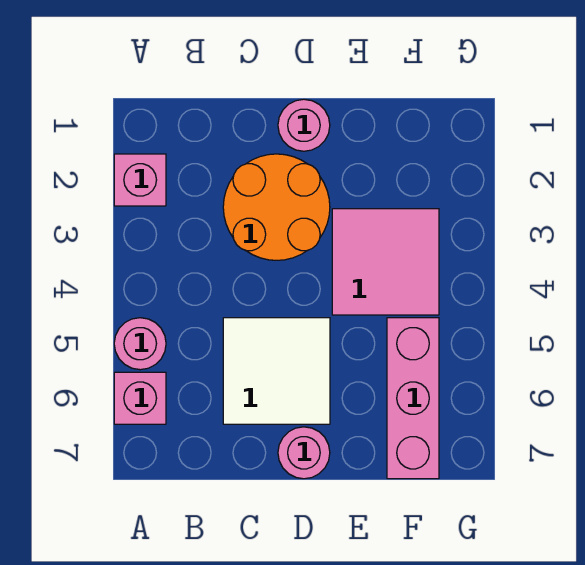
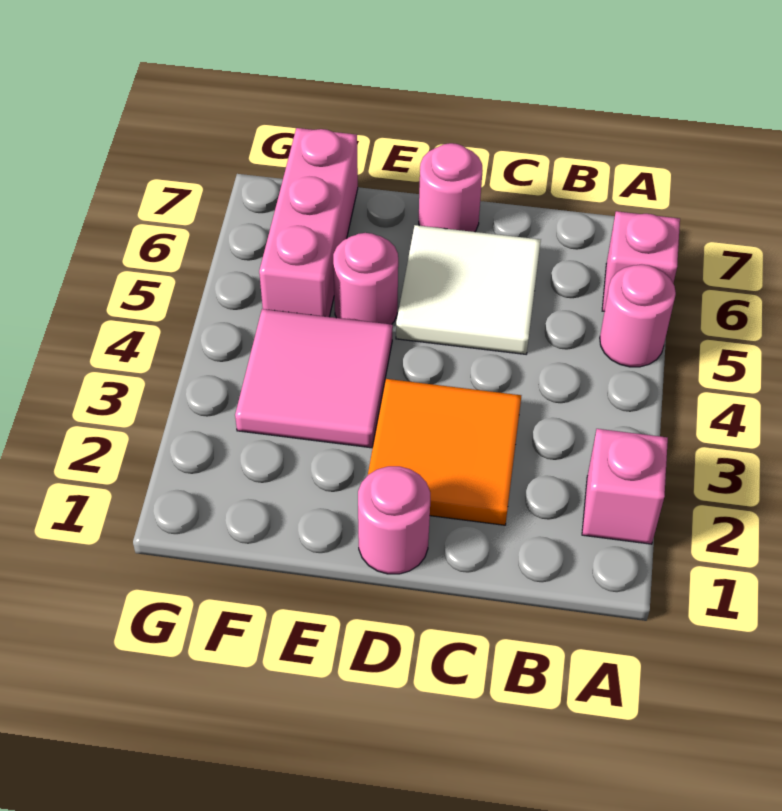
orange 2x2 round brick [223,154,330,260] -> orange 2x2 tile [368,379,521,525]
none -> pink 1x1 round brick [333,233,398,324]

